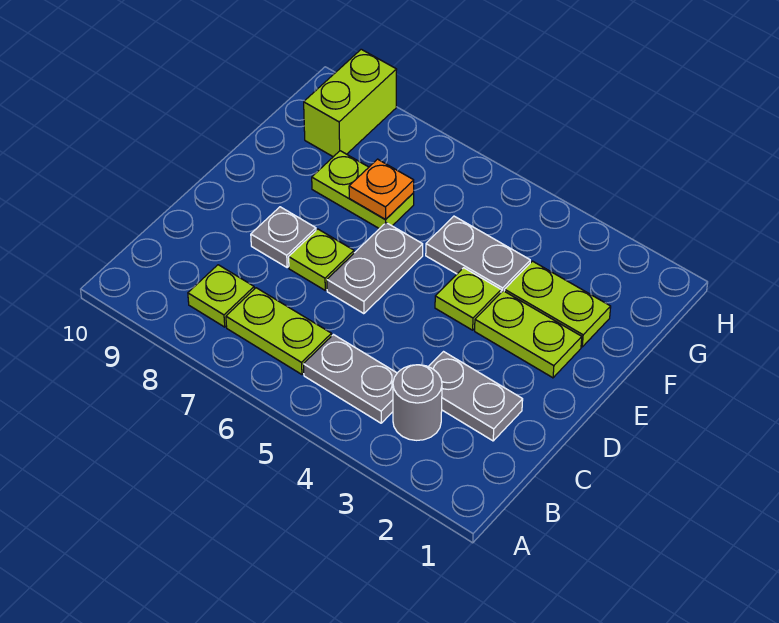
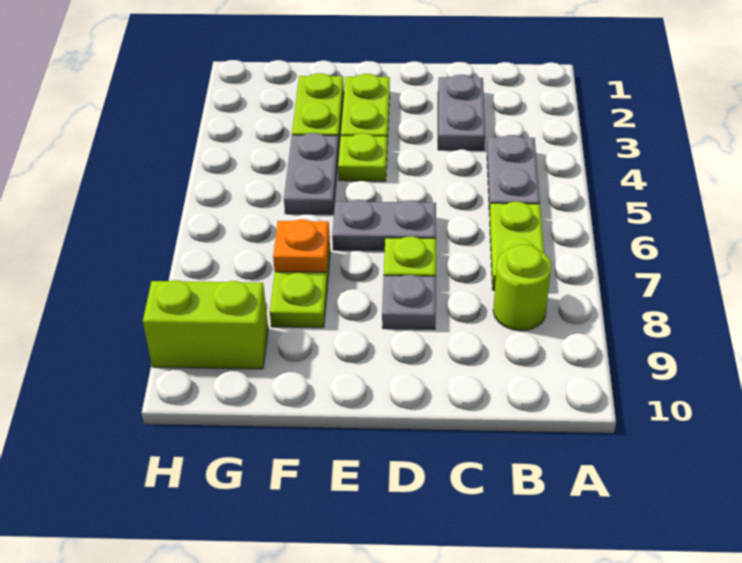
grey 1x1 round brick [393,365,442,440] -> none
lime 1x1 plate [188,265,254,327] -> lime 1x1 round brick [493,245,551,331]

